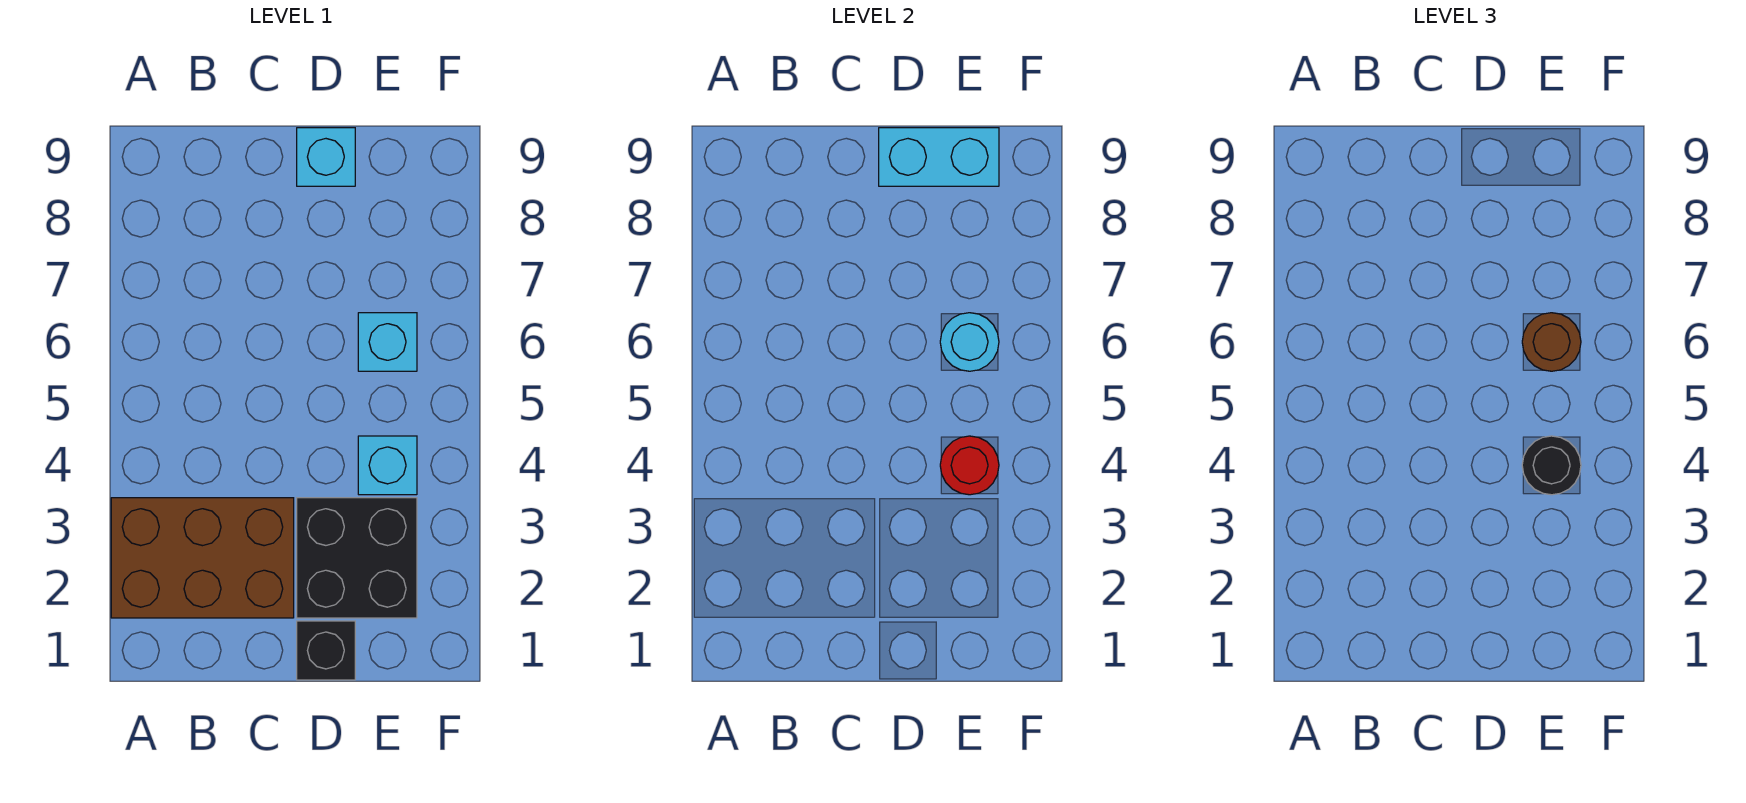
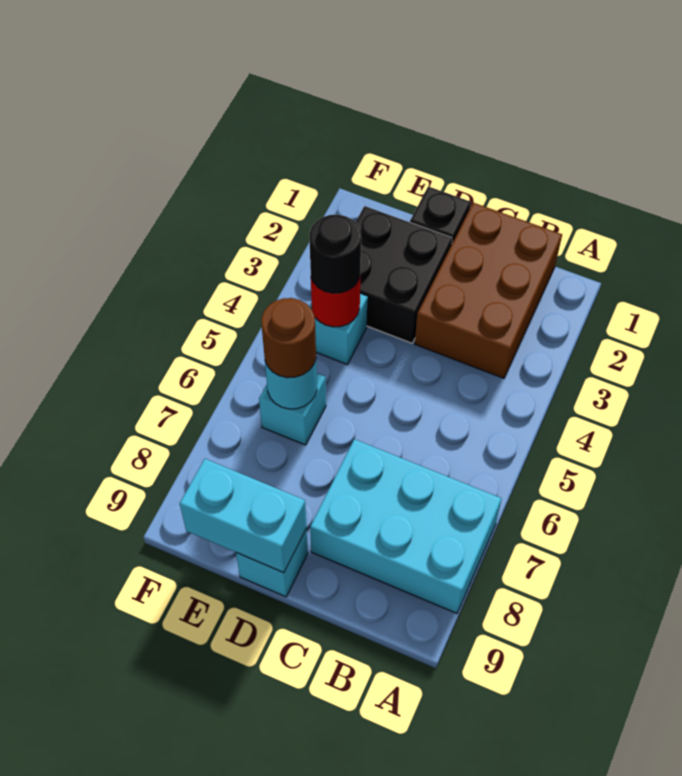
brown 2x3 brick [111,498,294,618] -> brown 2x3 brick turned to [415,203,562,378]
none -> cyan 2x3 brick [310,439,502,613]

